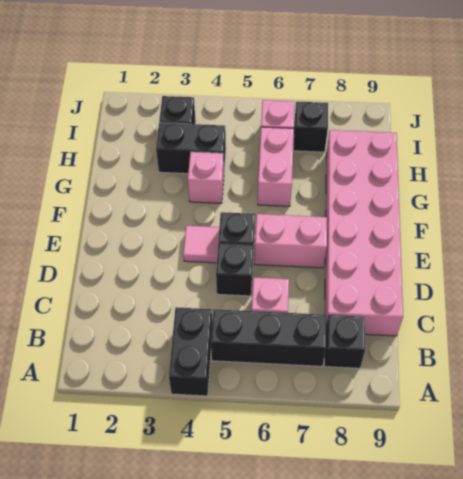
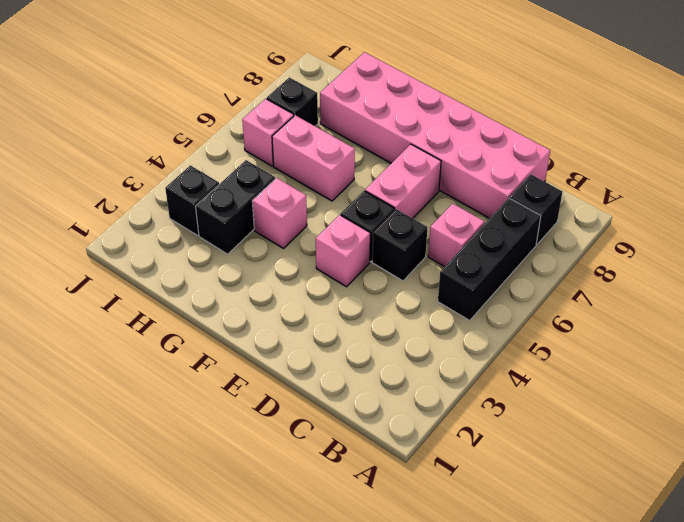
black 1x2 brick [169,307,212,396] -> none
pink 1x1 tile [183,226,219,263] -> pink 1x1 brick [316,215,370,287]

